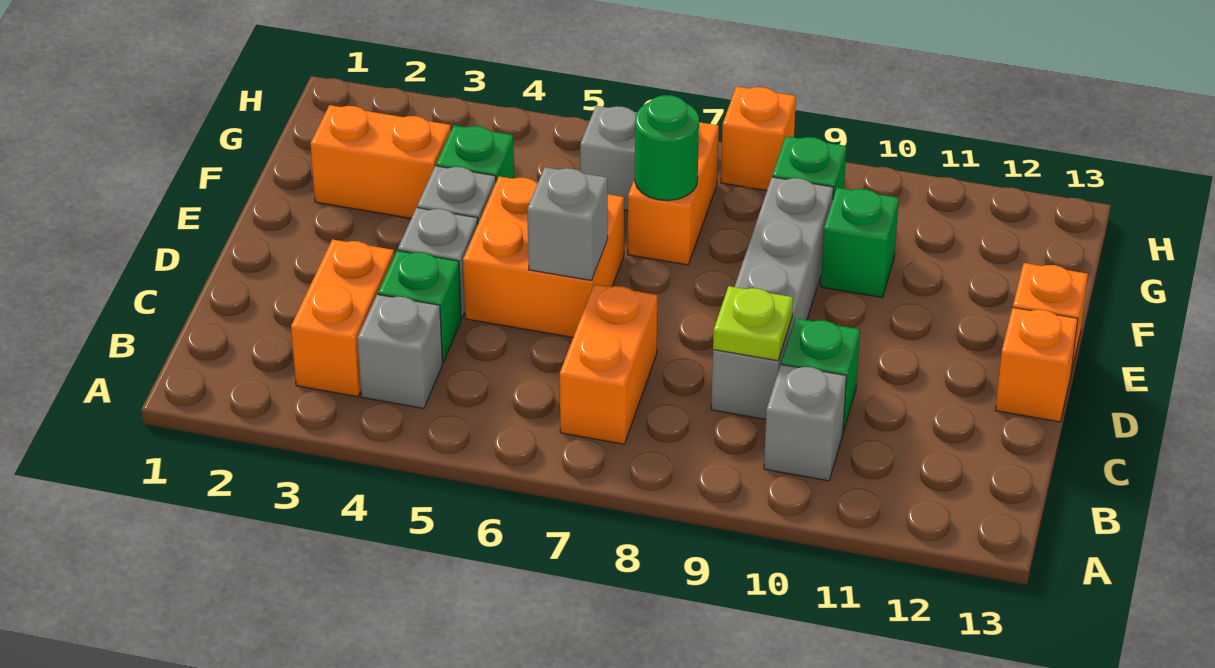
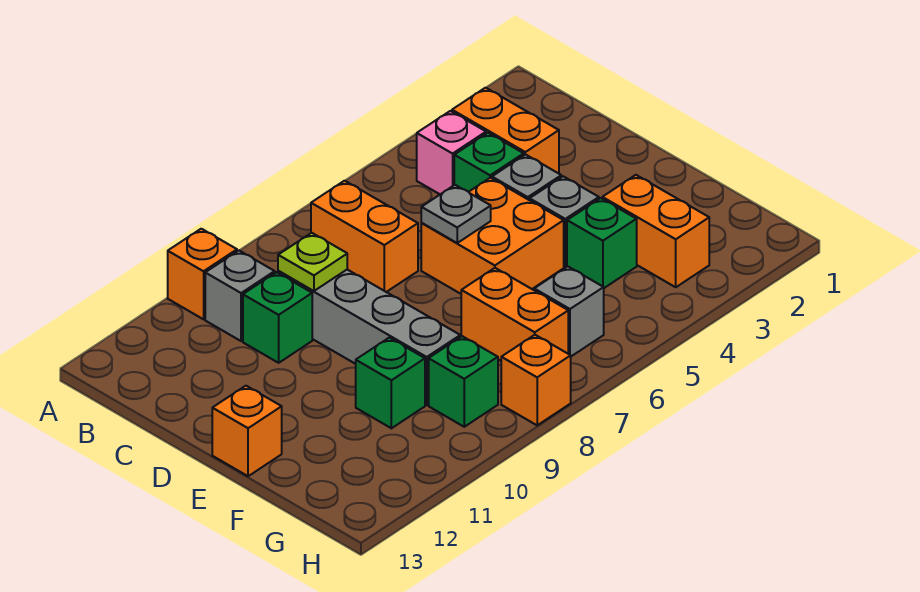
grey 1x1 brick [357,295,443,408] -> pink 1x1 brick [417,111,486,194]
grey 1x1 brick [527,167,608,281] -> grey 1x1 plate [421,185,491,243]
orange 1x1 brick [995,308,1078,422] -> orange 1x1 brick moved to [168,229,237,319]
orange 1x2 brick [310,105,451,218] -> orange 1x2 brick turned to [602,175,709,287]
green 1x1 round brick [635,95,699,201] -> none

